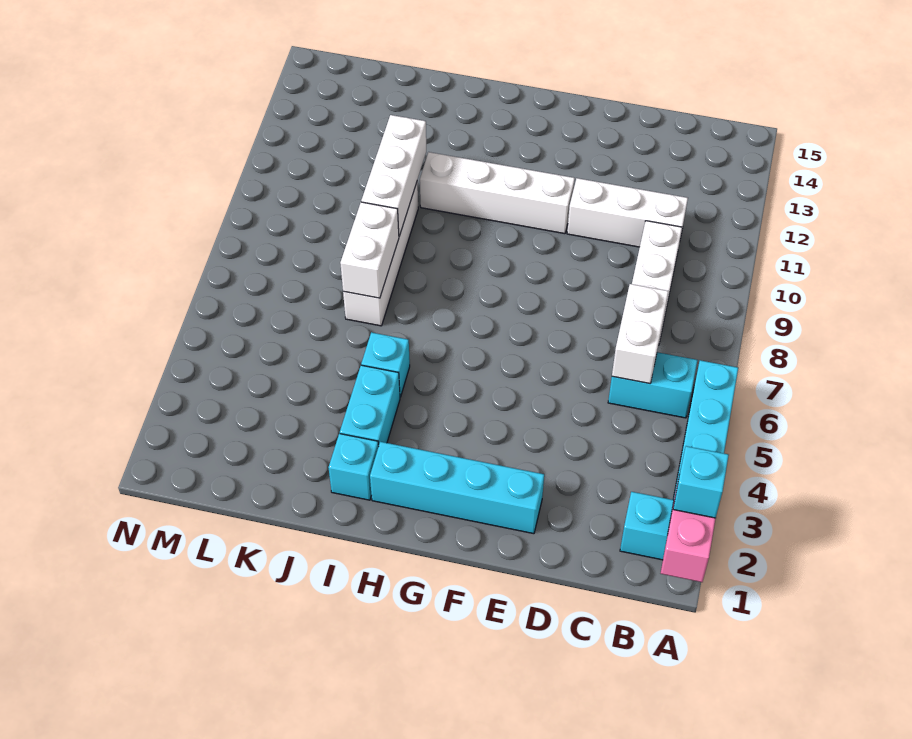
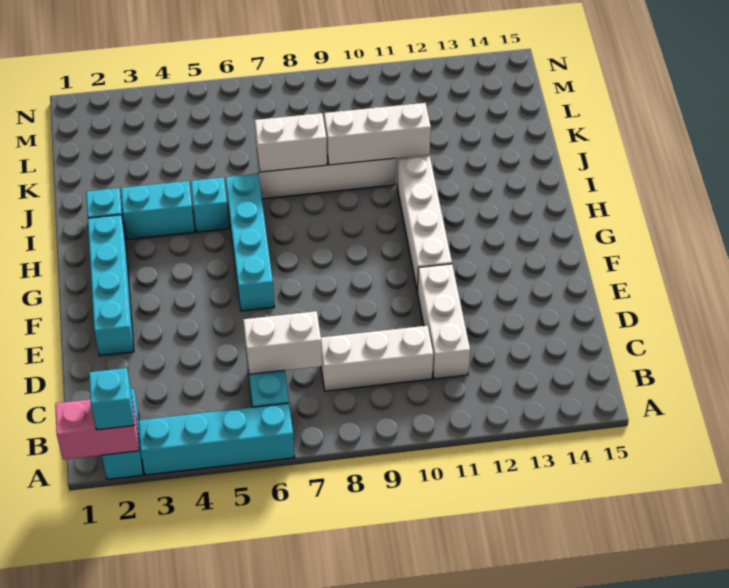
none -> cyan 1x4 brick [226,174,274,311]

